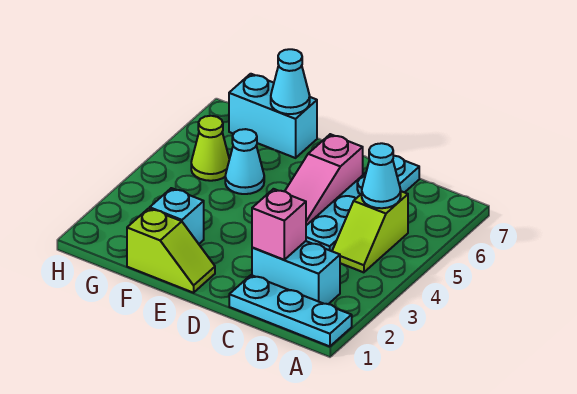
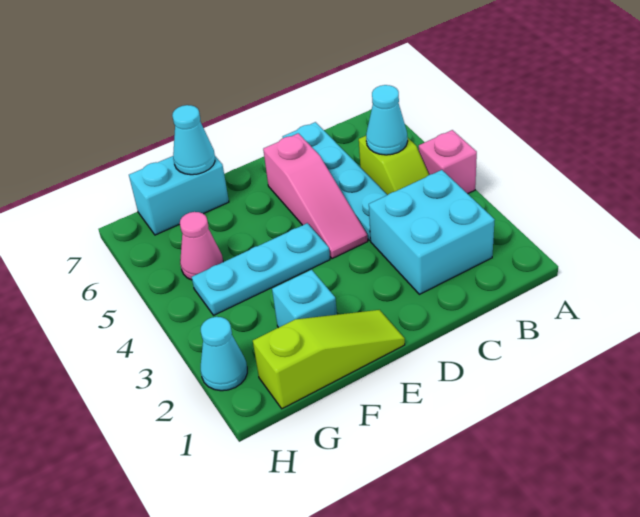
cyan 1x3 plate [229,275,352,346] -> cyan 1x3 plate moved to [192,223,330,315]
cyan 1x2 brick [252,241,340,304] -> cyan 2x2 brick [369,170,495,294]
pink 1x1 brick [252,189,306,260] -> pink 1x1 brick moved to [419,130,477,194]
lime 1x2 slope [127,208,215,293] -> lime 1x3 slope [253,310,405,409]
cyan 1x1 cone [225,129,264,194] -> cyan 1x1 cone moved to [201,317,247,391]
lime 1x1 cone [191,116,229,181] -> pink 1x1 cone [180,212,223,280]

